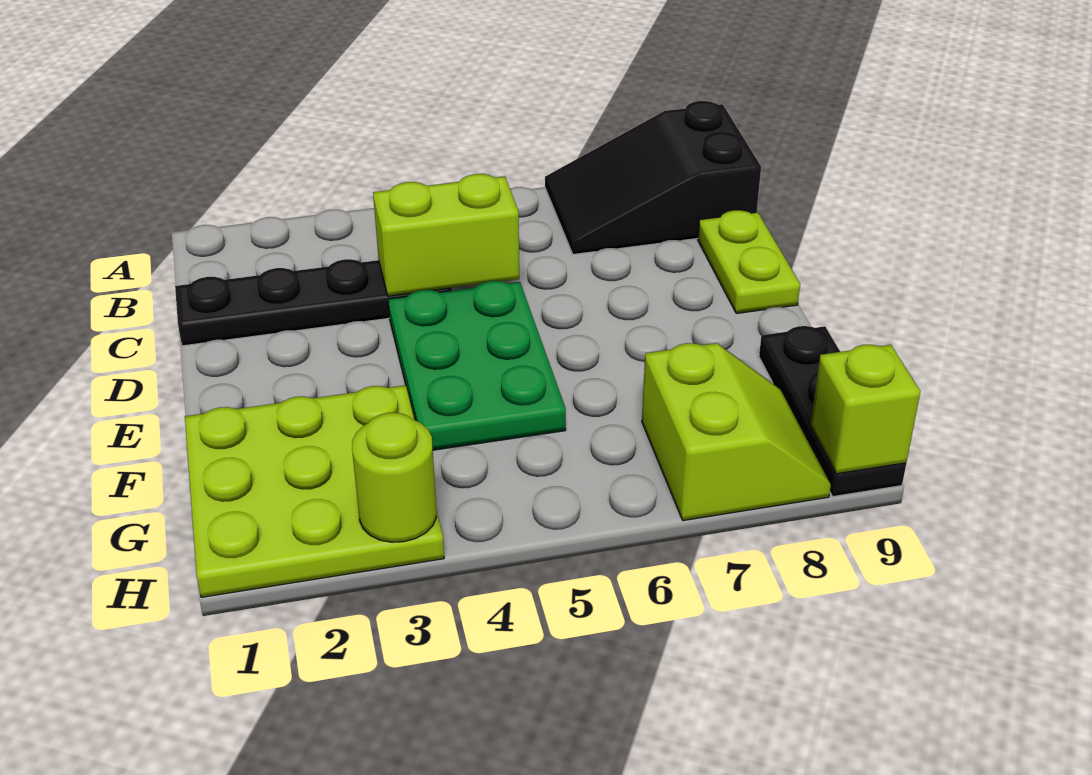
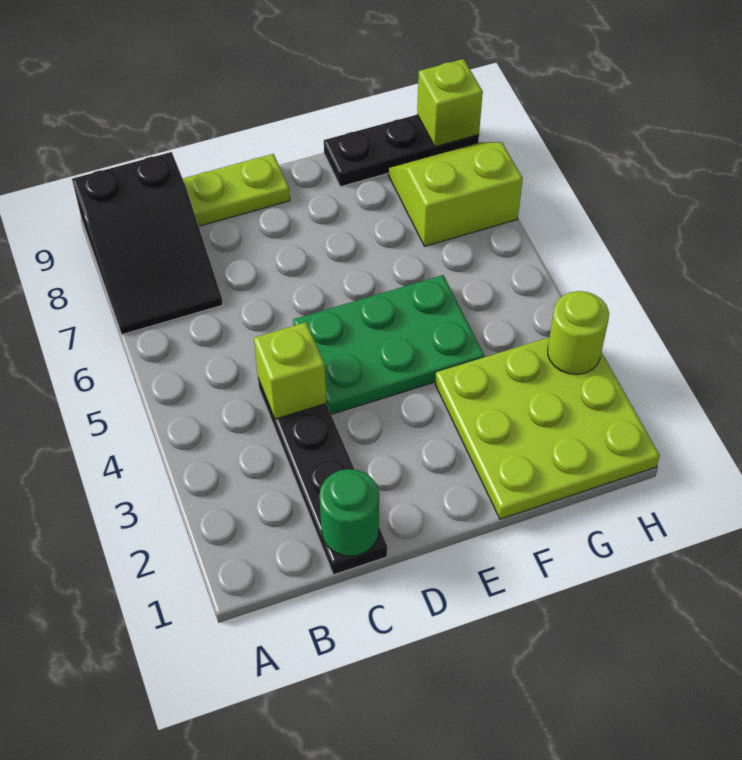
none -> green 1x1 round brick [320,469,379,556]
lime 1x2 brick [373,174,519,296] -> lime 1x1 brick [254,322,326,419]

